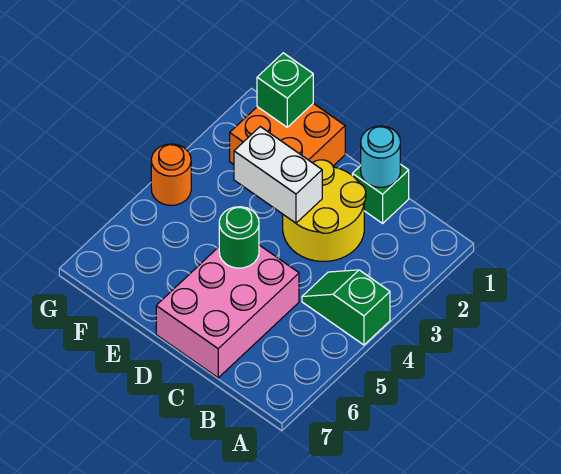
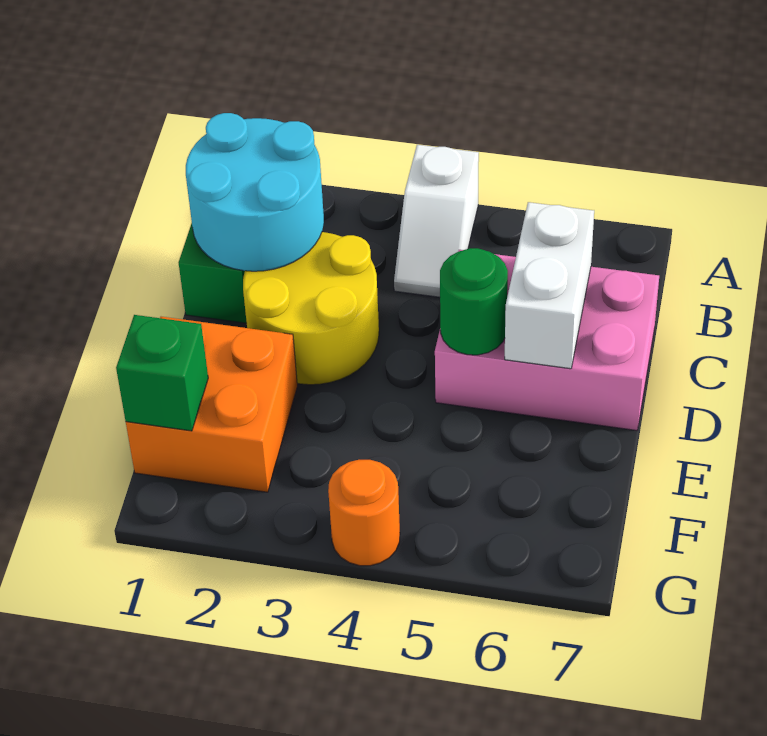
green 1x2 slope [302,270,390,345] -> white 1x2 slope [394,145,479,297]
cyan 1x1 round brick [361,126,400,187] -> cyan 2x2 round brick [186,113,324,271]
white 1x2 brick [234,127,322,223] -> white 1x2 brick moved to [505,202,594,369]

